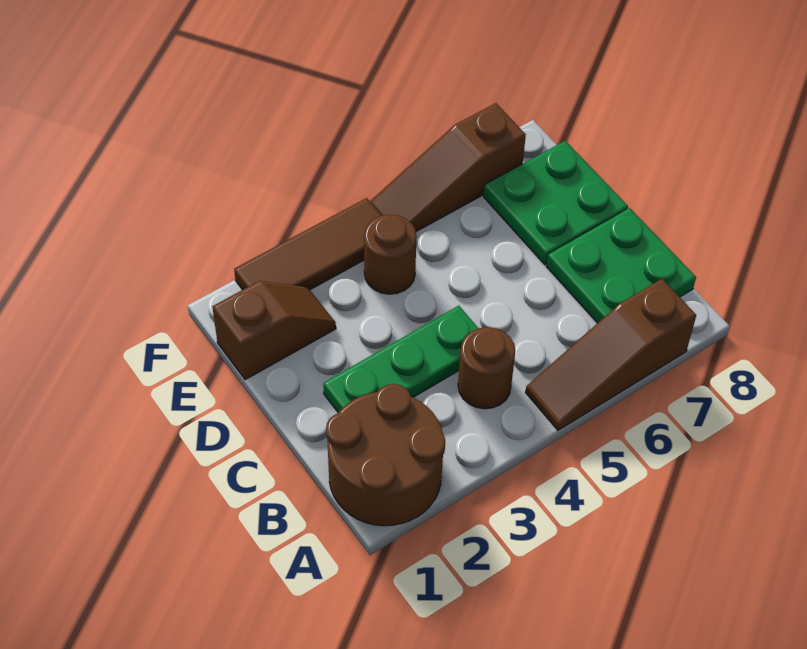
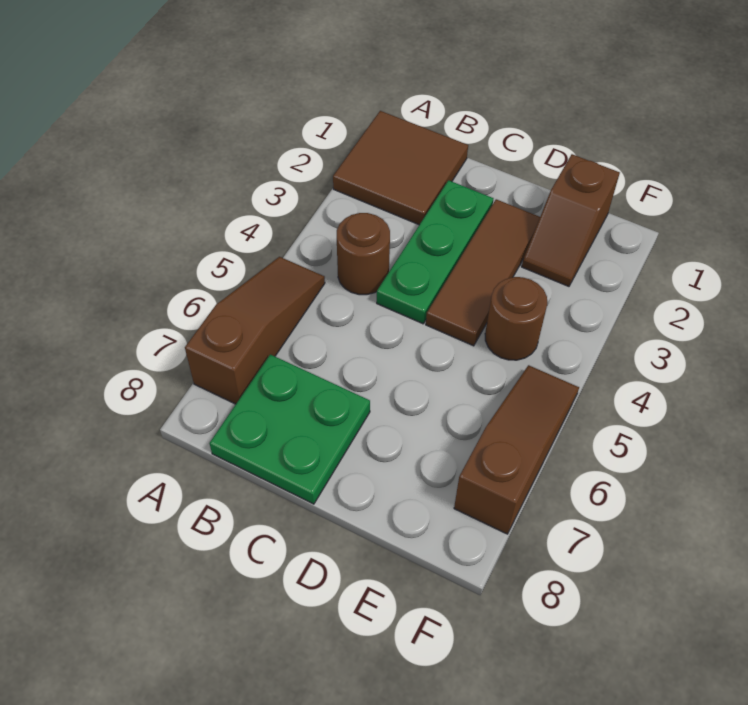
brown 2x2 round brick [326,384,445,526] -> brown 2x2 tile [333,111,468,225]
green 2x2 plate [484,141,628,265] -> none
brown 1x3 tile [234,198,382,290] -> brown 1x3 tile moved to [426,199,540,346]

